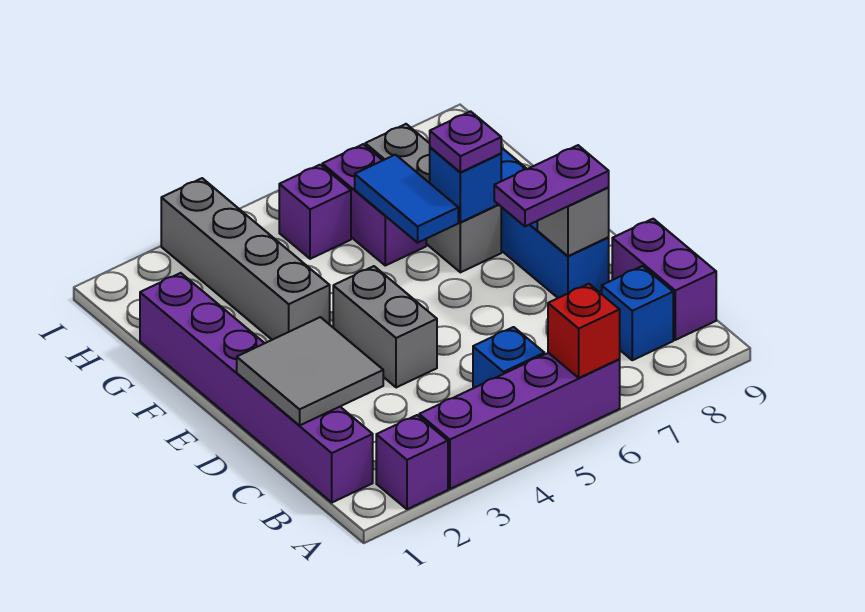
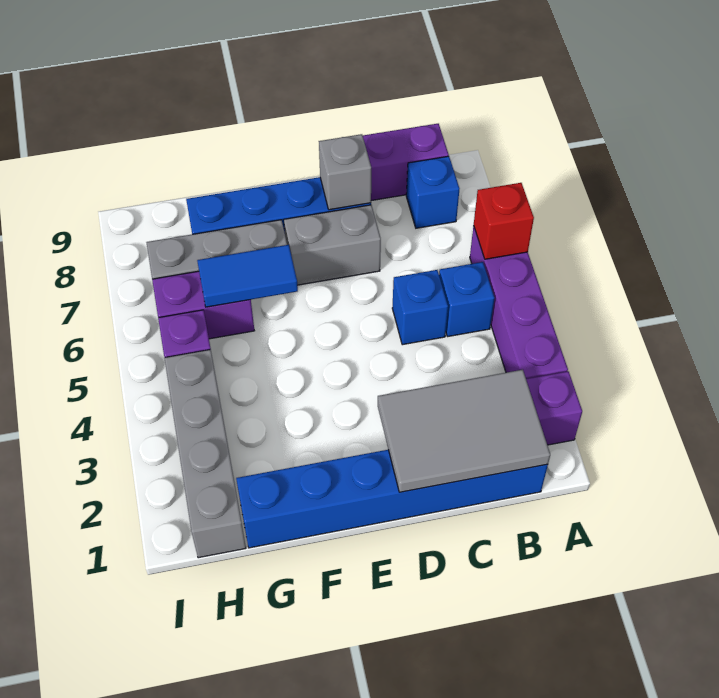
purple 1x6 brick [140,273,373,502] -> blue 1x6 brick [236,450,548,548]
grey 2x2 tile [237,317,383,425] -> grey 2x3 tile [378,370,550,492]
grey 1x2 brick [333,266,437,388] -> grey 1x2 brick moved to [284,205,381,285]
purple 1x2 plate [494,145,609,226] -> none
grey 1x4 brick [161,178,330,340] -> grey 1x4 brick turned to [164,350,246,558]
blue 1x1 brick [430,147,501,222] -> blue 1x1 brick moved to [392,270,448,345]
purple 1x1 plate [430,111,501,172] -> none

